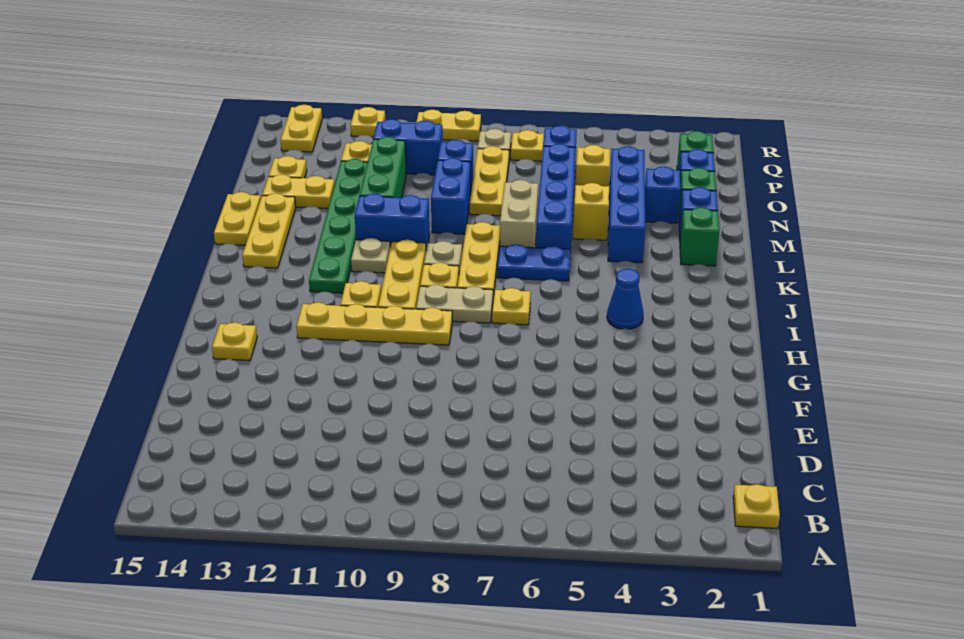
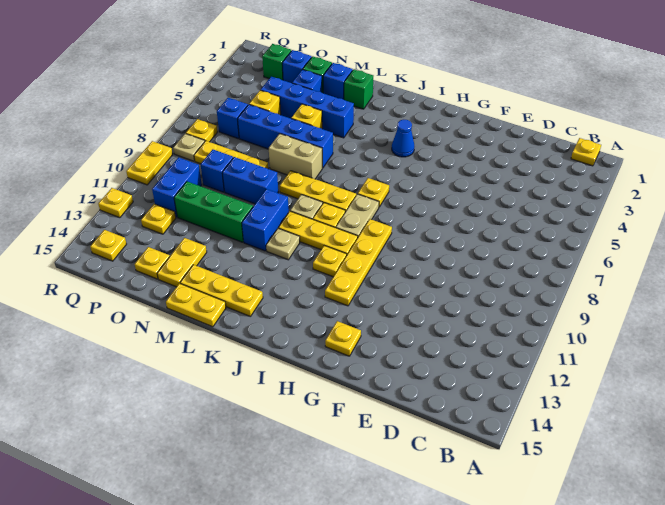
green 1x6 plate [309,159,367,293] -> none
blue 1x2 plate [497,244,571,281] -> none
yellow 1x2 plate [280,105,322,152] -> yellow 1x1 plate [90,230,126,261]

